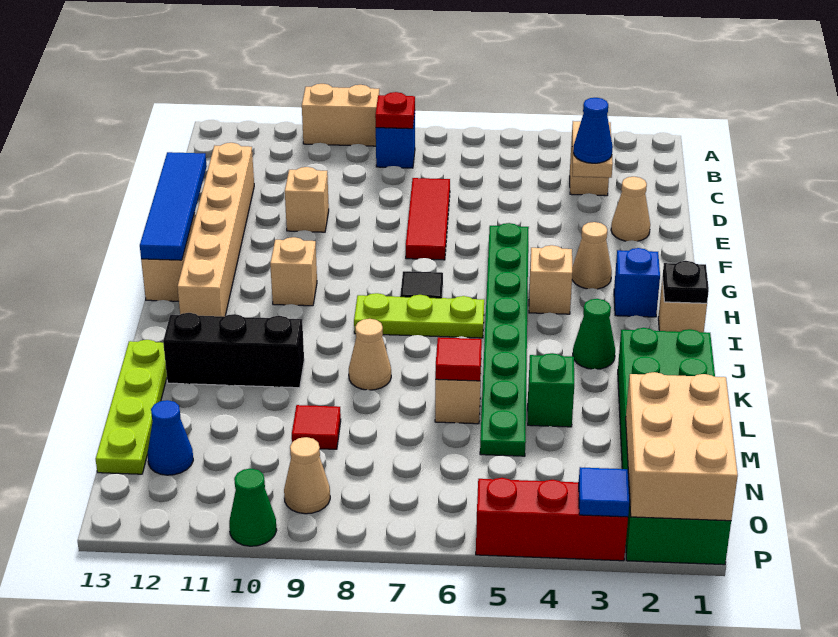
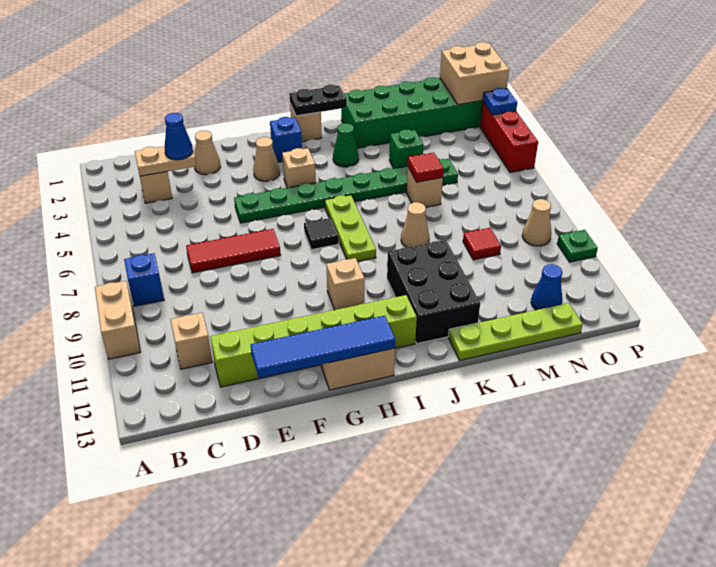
red 1x1 plate [375,92,415,129] -> none
tan 1x6 brick [177,143,254,317] -> lime 1x6 brick [210,295,417,387]
tan 1x1 brick [285,167,329,232] -> tan 1x1 brick moved to [170,313,212,369]
black 1x1 plate [662,261,709,303] -> black 1x2 plate [289,85,347,116]
black 1x3 brick [163,313,304,388] -> black 2x3 brick [387,240,480,344]
tan 2x3 brick [626,372,738,521] -> tan 2x2 brick [440,42,509,105]
blue 1x1 tile [579,467,630,517] -> blue 1x1 plate [483,88,517,115]
green 1x1 cone [229,469,277,546] -> green 1x1 plate [557,230,598,262]

